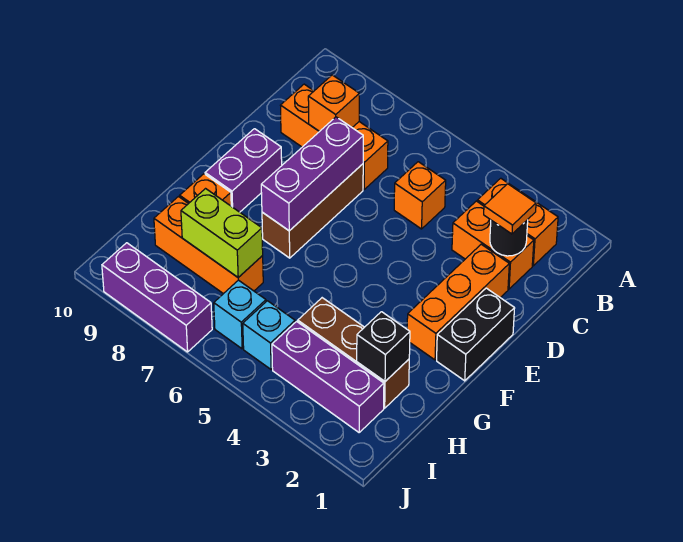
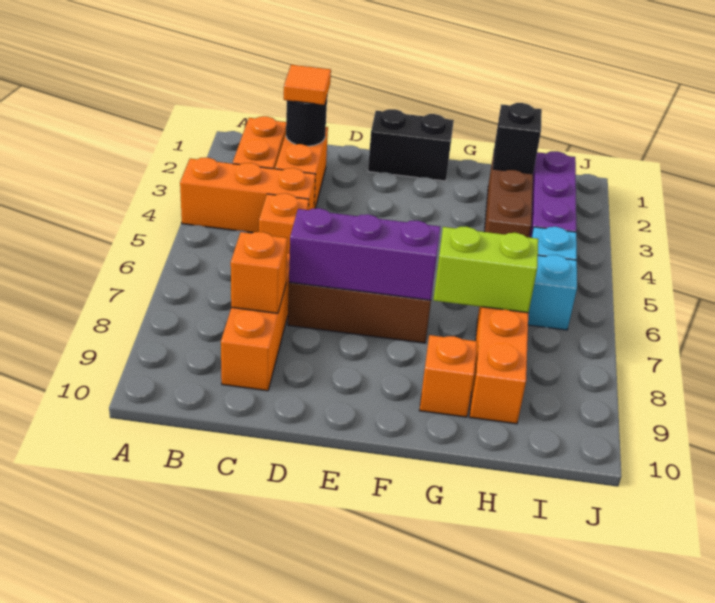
orange 1x3 brick [407,244,509,360] -> orange 1x3 brick moved to [180,158,315,233]
purple 1x2 brick [205,129,282,212] -> none
lime 1x2 brick [181,189,263,277] -> lime 1x2 brick turned to [434,227,538,313]
purple 1x3 brick [102,243,212,352] -> none

